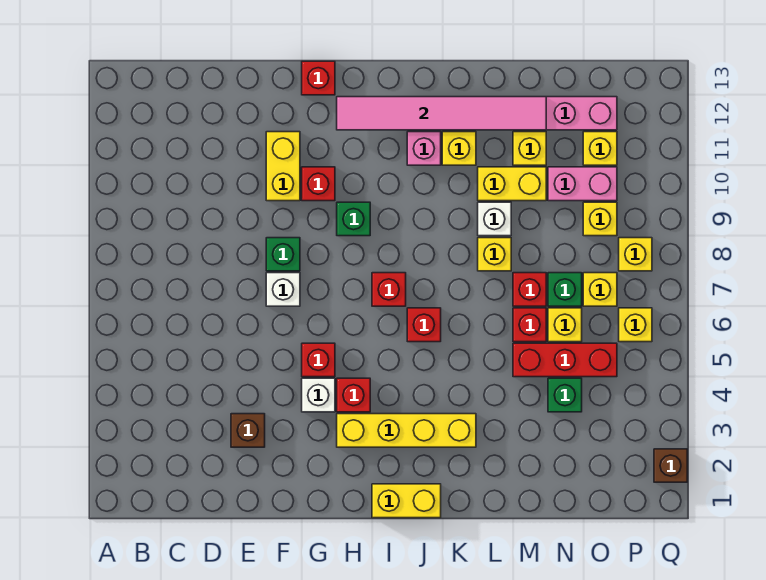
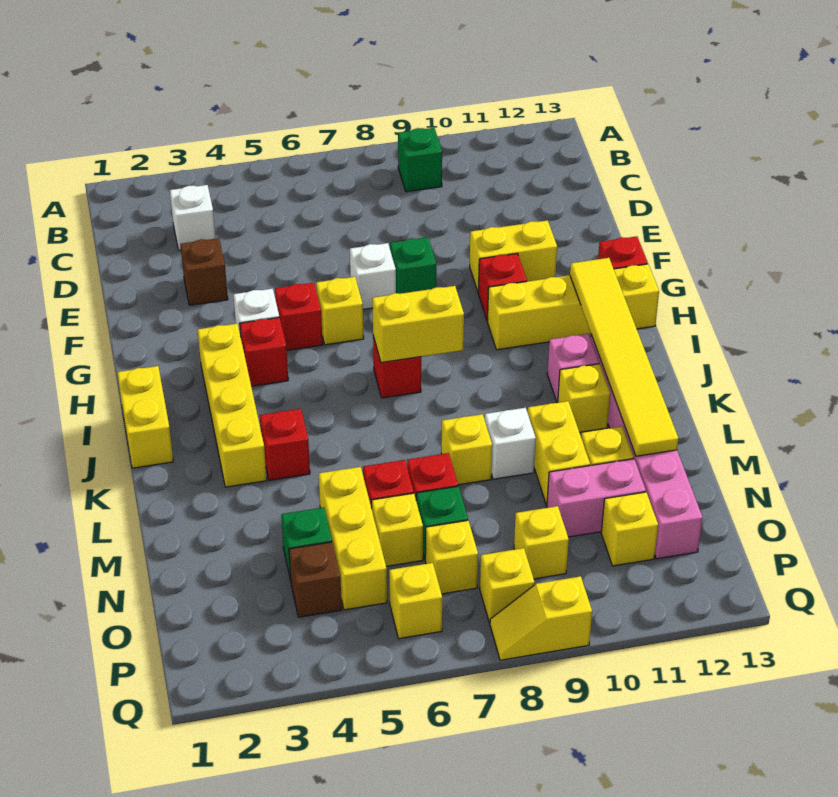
none -> white 1x1 brick [170,185,216,250]
none -> yellow 1x1 brick [316,277,364,345]
green 1x1 brick [337,202,370,236] -> green 1x1 brick moved to [398,128,442,192]
none -> yellow 1x4 brick [487,264,659,350]
pink 1x6 tile [337,97,546,130] -> yellow 1x6 tile [570,258,678,456]
none -> yellow 1x2 brick [372,286,464,363]
red 1x1 brick [407,308,441,342] -> red 1x1 brick moved to [260,409,310,480]
red 1x3 brick [513,343,617,377] -> yellow 1x3 brick [319,467,387,610]
pink 1x2 brick [548,167,617,201] -> pink 1x2 brick turned to [547,459,646,537]
brown 1x1 brick [654,449,687,482] -> brown 1x1 brick moved to [289,542,342,617]
none -> yellow 1x2 slope [490,576,592,660]

